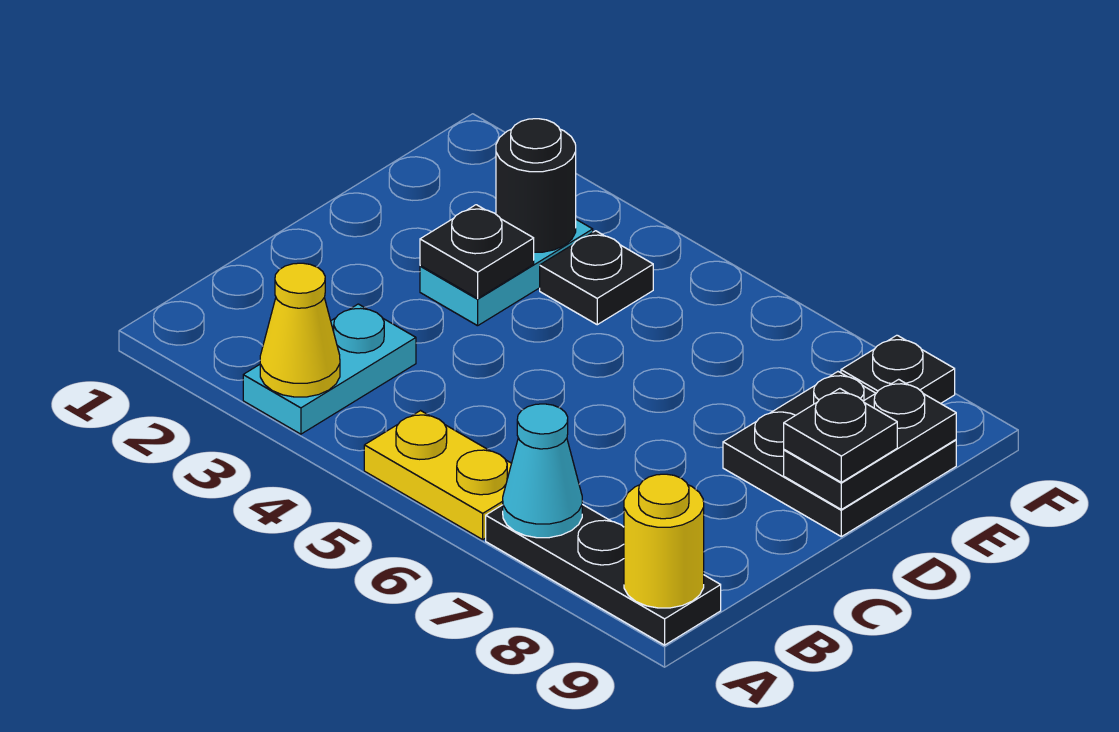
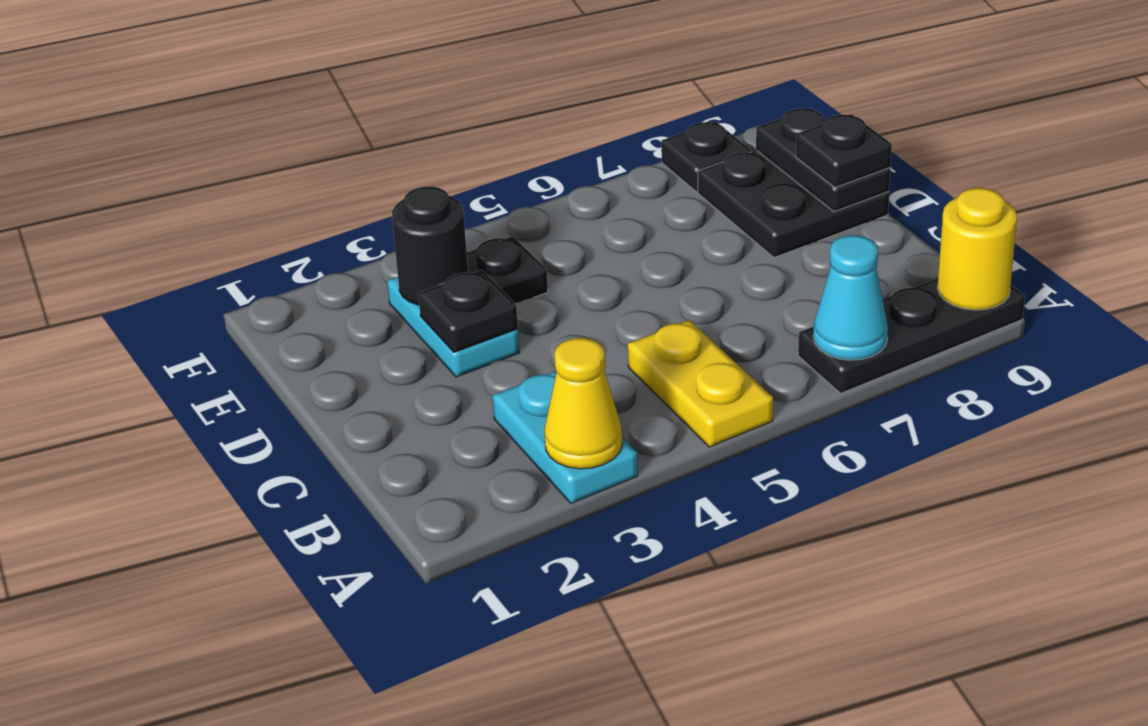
yellow 1x2 plate [364,411,512,540] -> yellow 1x2 plate turned to [628,320,773,447]

